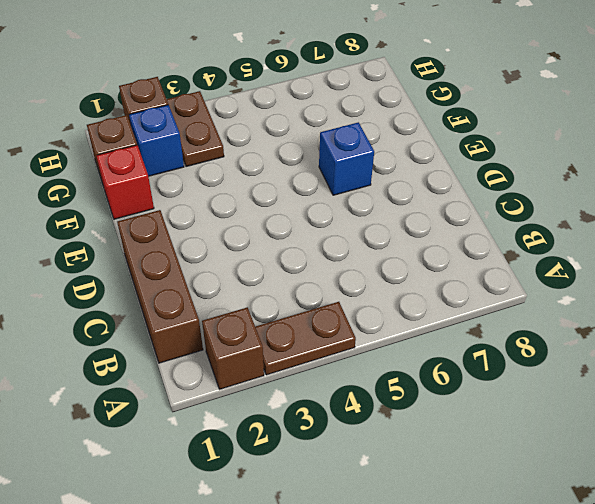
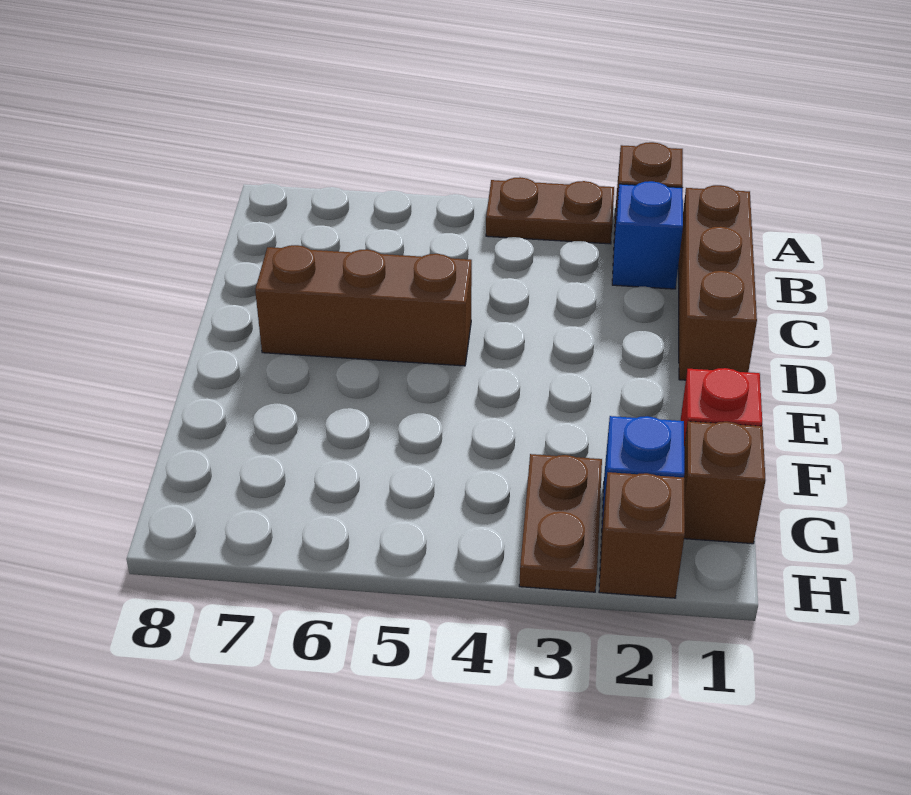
none -> brown 1x3 brick [255,245,472,366]
blue 1x1 brick [319,122,374,195] -> blue 1x1 brick moved to [612,181,683,289]

